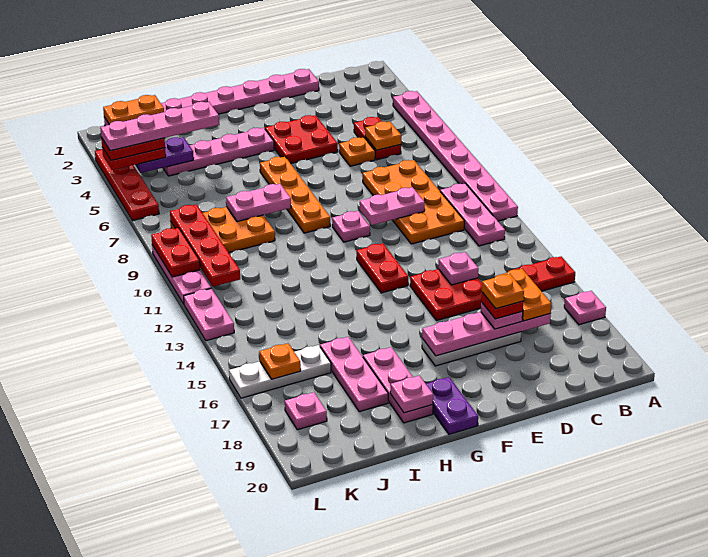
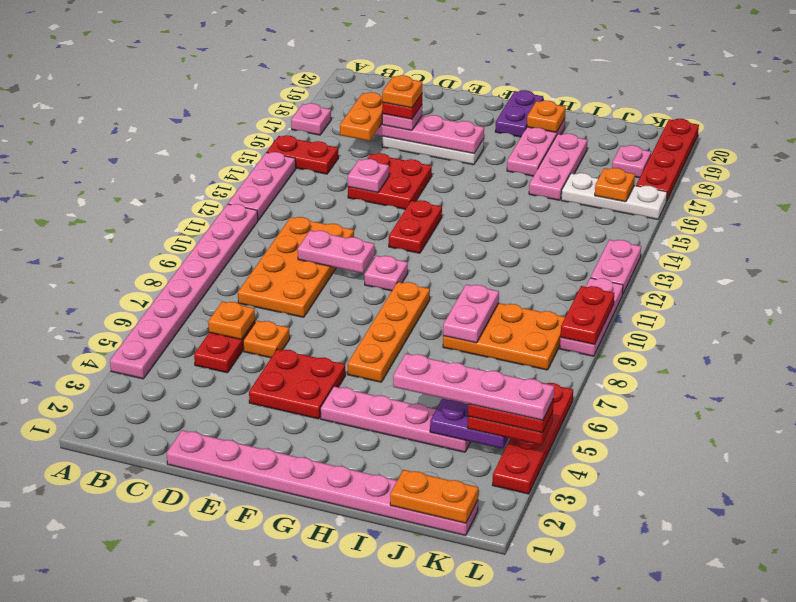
pink 1x3 plate [440,183,505,246] -> pink 1x3 plate moved to [228,152,296,220]
pink 1x2 plate [226,184,291,222] -> pink 1x2 plate turned to [443,284,499,343]
pink 1x1 plate [390,376,433,413] -> orange 1x1 plate [527,100,566,132]
red 1x4 plate [170,204,240,287] -> red 1x4 plate moved to [636,119,699,201]

